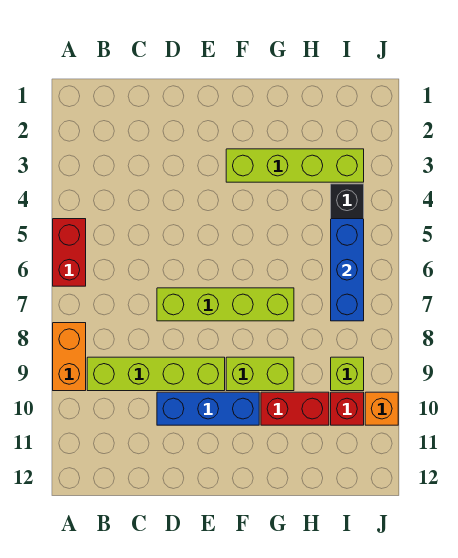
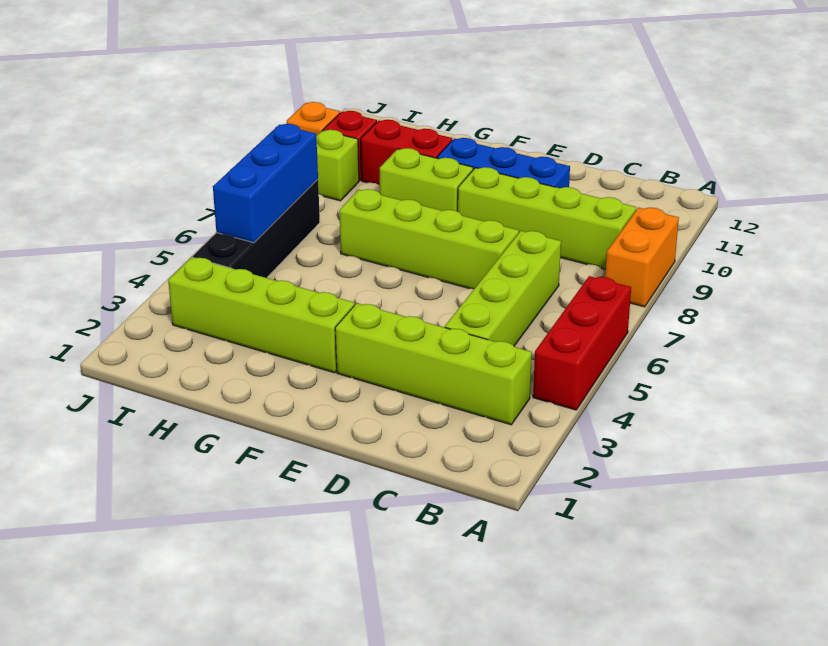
red 1x2 brick [53,219,86,286] -> red 1x3 brick [533,276,631,410]
none -> lime 1x4 brick [335,303,532,425]
none -> lime 1x4 brick [445,231,561,346]

